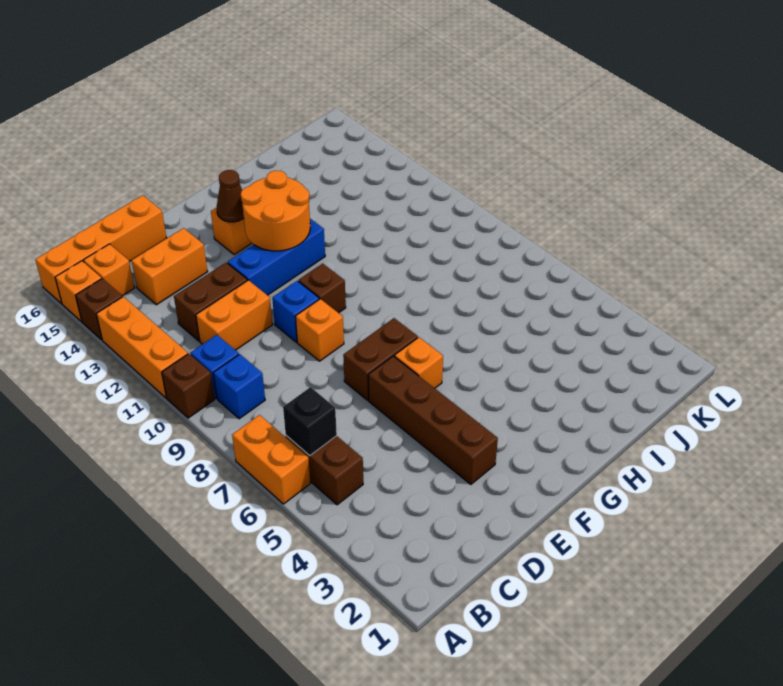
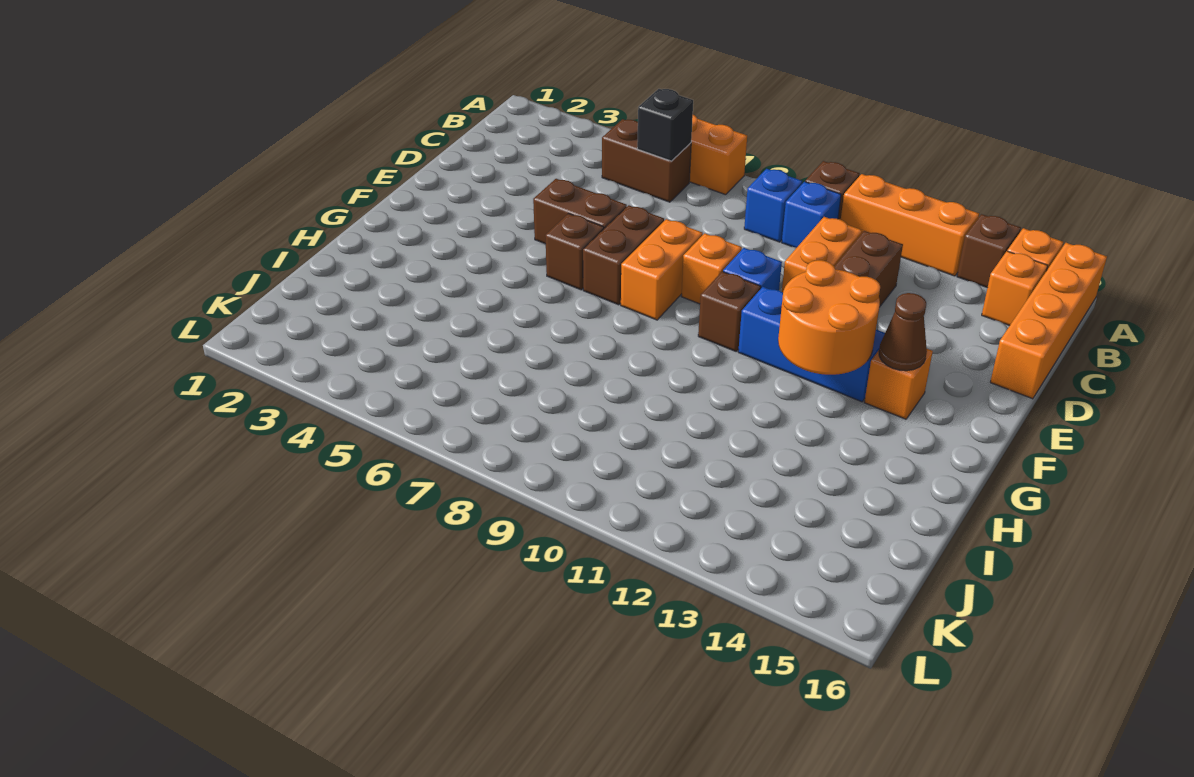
orange 1x2 brick [131,228,208,305] -> orange 1x2 brick moved to [621,219,703,320]
brown 1x4 brick [368,356,498,484] -> brown 1x2 brick [533,179,627,244]
blue 1x3 brick [228,219,325,295] -> blue 1x3 brick turned to [738,287,885,402]
orange 1x1 brick [395,337,443,388] -> brown 1x1 brick [545,214,604,290]

